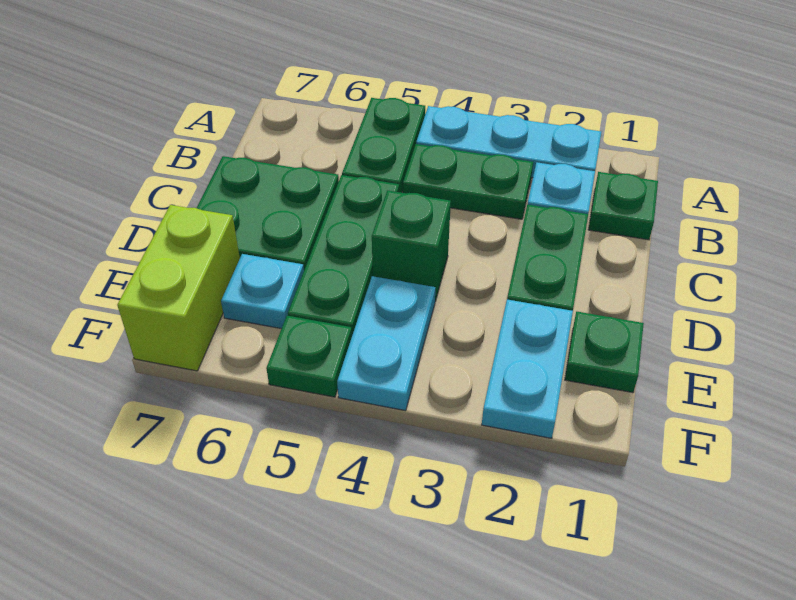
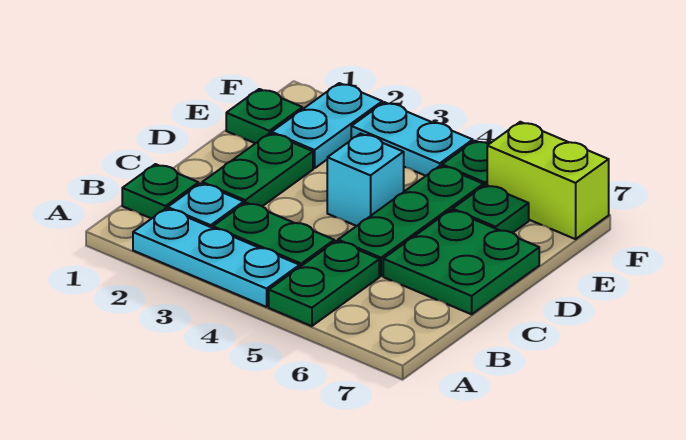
green 1x1 brick [372,191,451,301] -> cyan 1x1 brick [327,134,404,226]
cyan 1x2 plate [337,276,435,411] -> cyan 1x2 plate turned to [351,102,473,176]
cyan 1x1 plate [221,254,304,329] -> green 1x1 plate [453,185,529,233]
lime 1x2 brick [117,205,240,371] -> lime 1x2 brick turned to [487,122,609,239]

